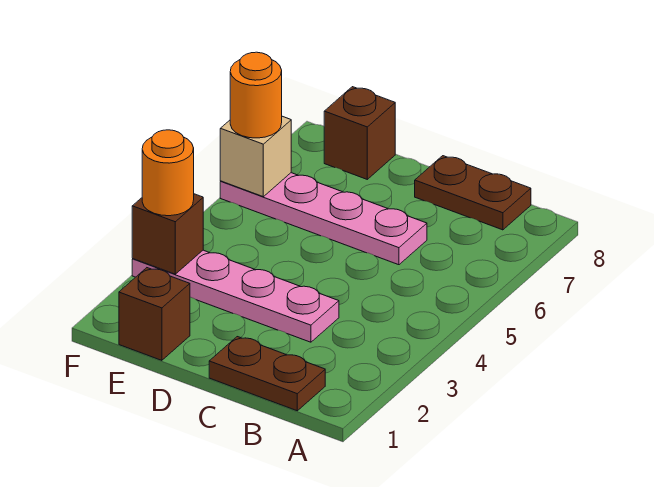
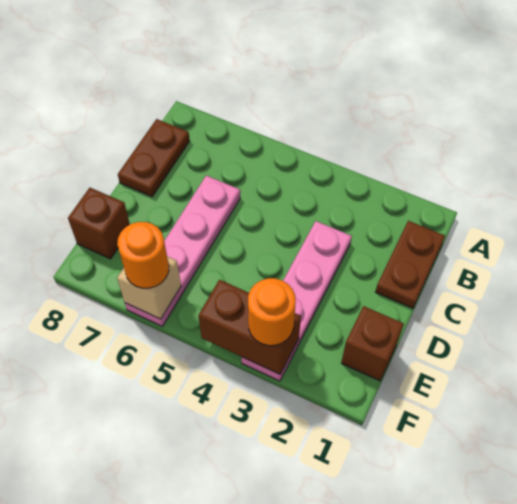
brown 1x1 brick [132,194,203,274] -> brown 1x2 brick [198,280,301,374]

